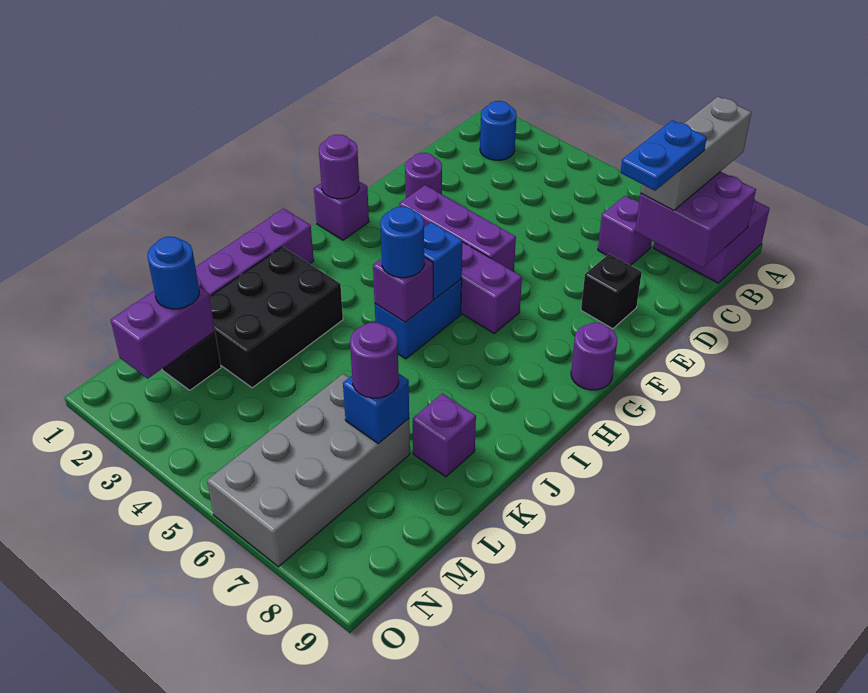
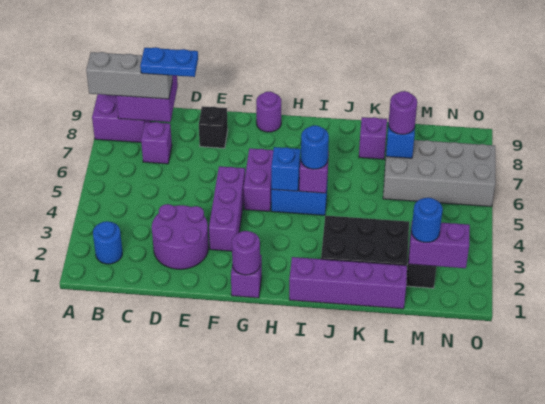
purple 1x1 round brick [405,153,442,198] -> purple 2x2 round brick [152,204,209,269]

